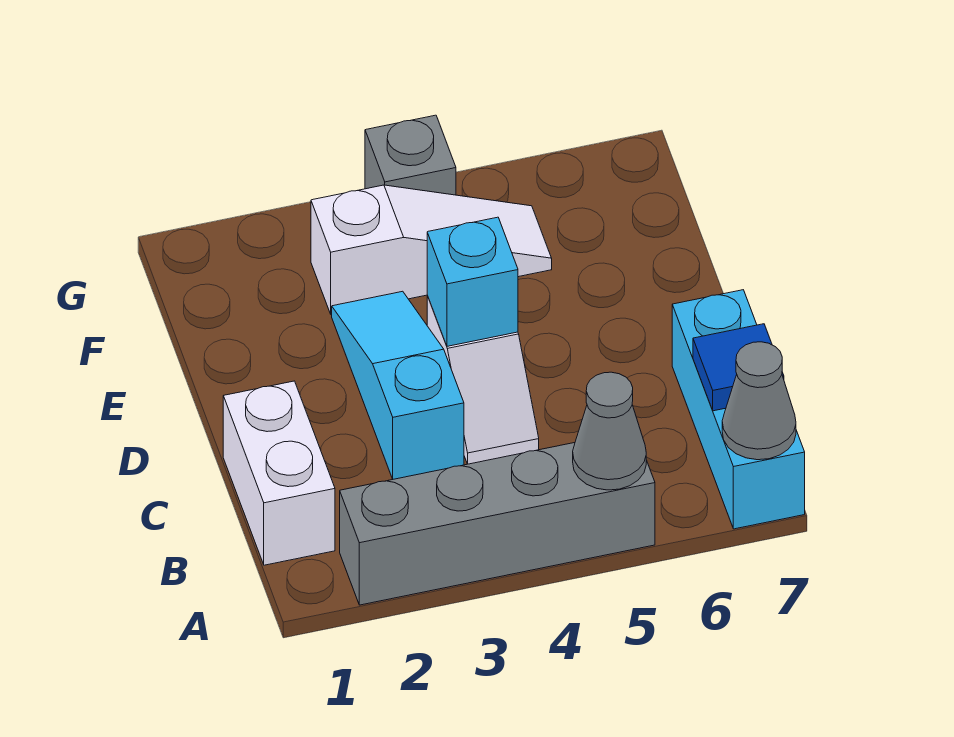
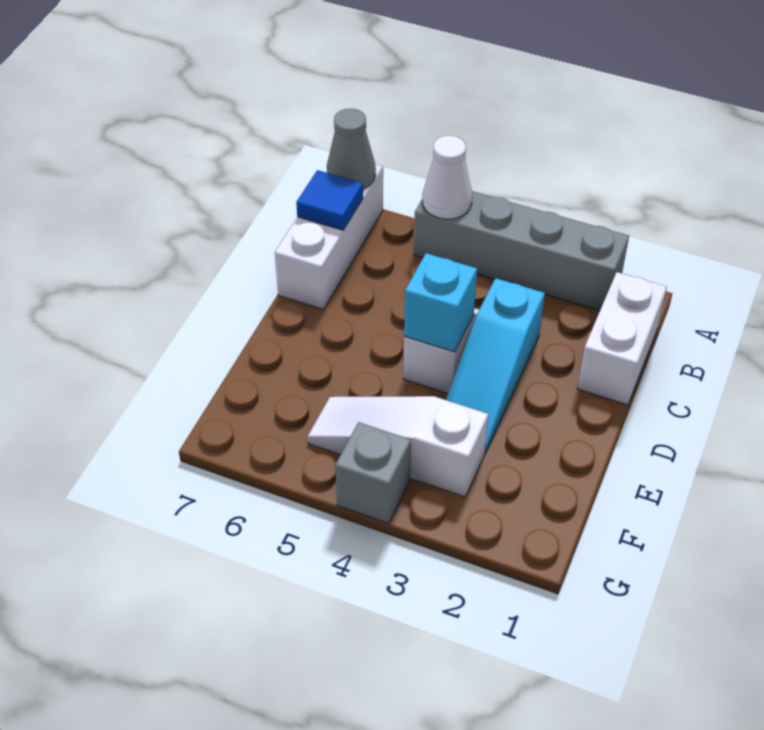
grey 1x1 cone [573,372,646,490] -> white 1x1 cone [422,136,472,219]
cyan 1x3 brick [672,290,805,529] -> white 1x3 brick [275,164,383,310]

